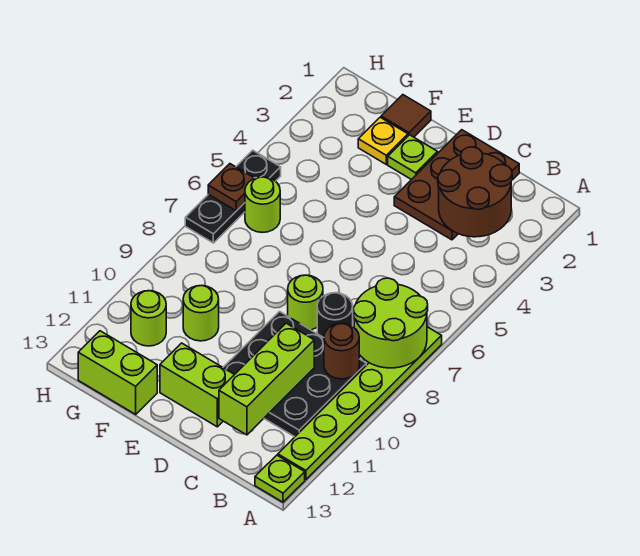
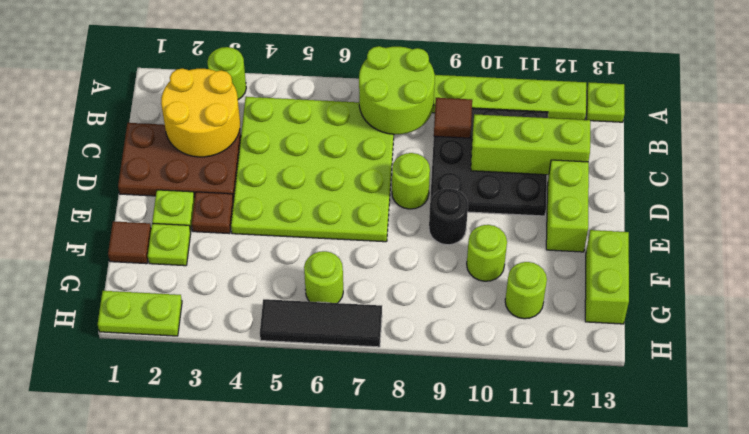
none -> lime 1x1 round brick [208,47,246,100]
brown 2x2 round brick [438,147,512,237] -> yellow 2x2 round brick [161,69,240,157]
none -> lime 4x4 plate [231,97,394,242]
brown 1x1 round brick [324,324,359,379] -> brown 1x1 tile [434,98,472,138]
black 1x1 round brick [317,293,353,338] -> black 1x1 round brick moved to [429,188,468,245]
yellow 1x1 plate [358,117,408,164] -> lime 1x1 plate [148,223,191,266]
none -> lime 1x2 plate [98,291,182,336]
black 1x3 plate [185,150,281,243] -> black 1x3 tile [260,299,382,347]
brown 1x1 plate [208,164,255,211] -> brown 1x1 plate moved to [192,192,234,234]

